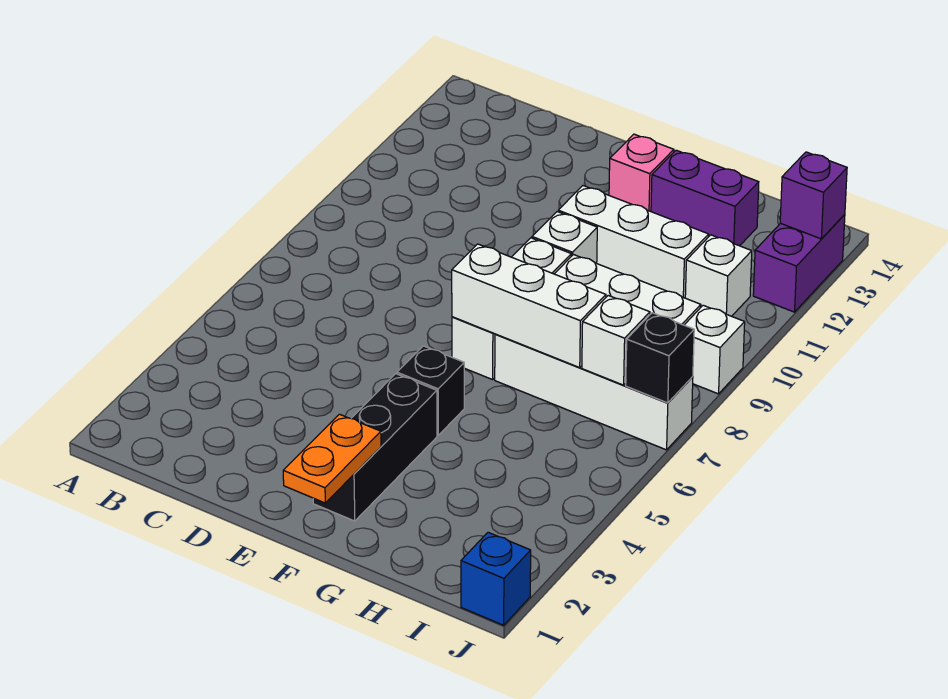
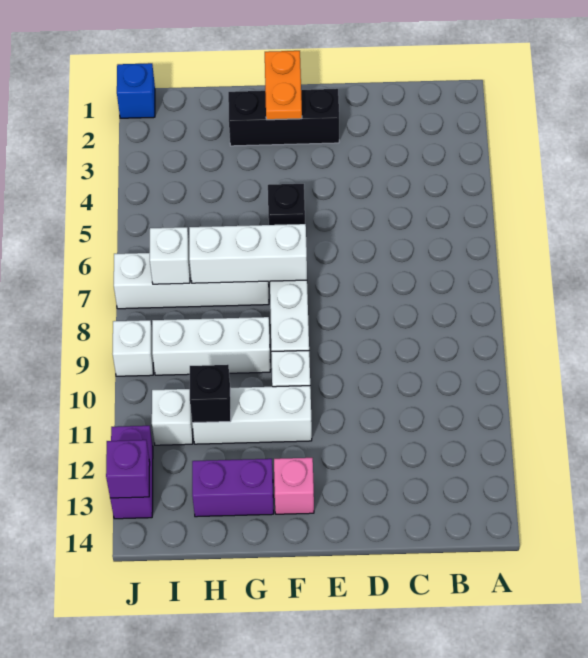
black 1x3 brick [313,374,437,521] -> black 1x3 brick turned to [228,89,339,146]
black 1x1 brick [626,313,694,403] -> black 1x1 brick moved to [190,365,231,423]

